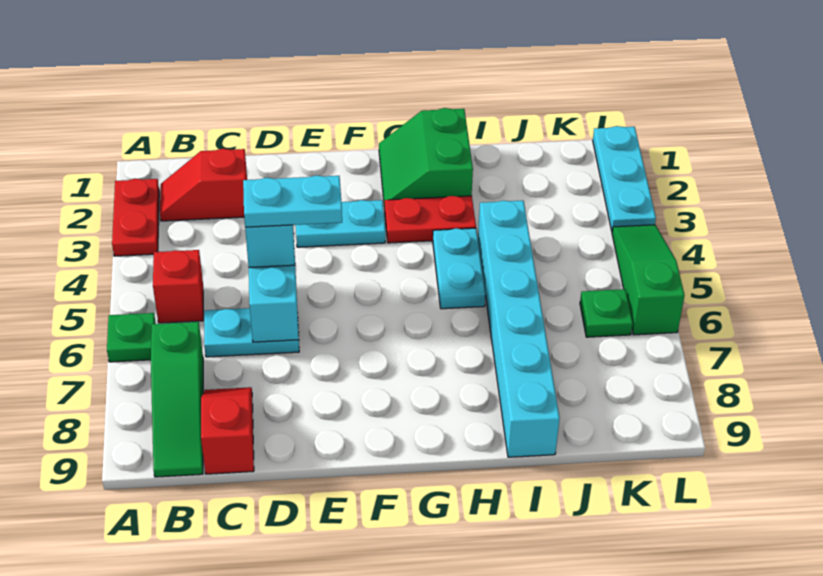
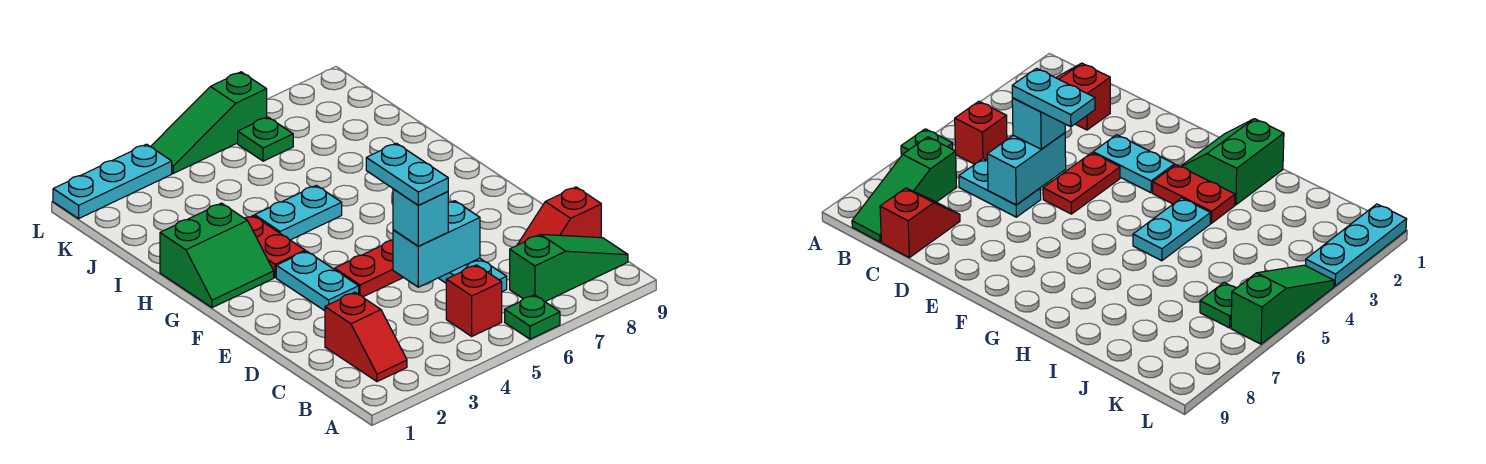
red 1x2 plate [112,179,159,256] -> red 1x2 plate moved to [335,240,403,297]
cyan 1x6 brick [478,200,560,457] -> none

